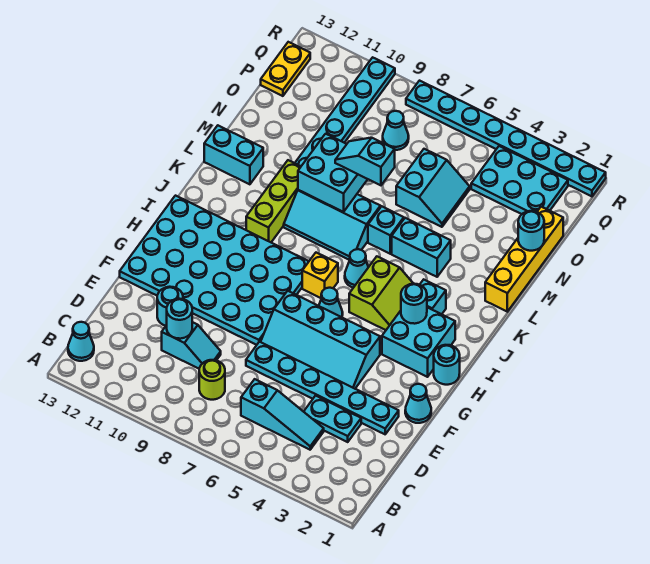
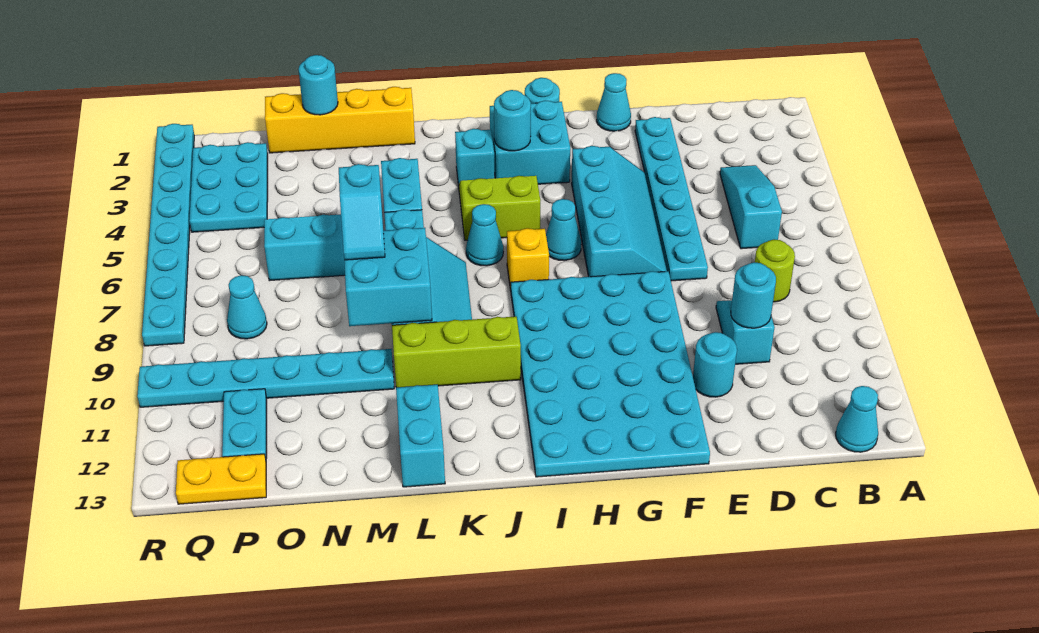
cyan 1x2 plate [304,396,361,442] -> cyan 1x2 plate moved to [222,389,267,459]

